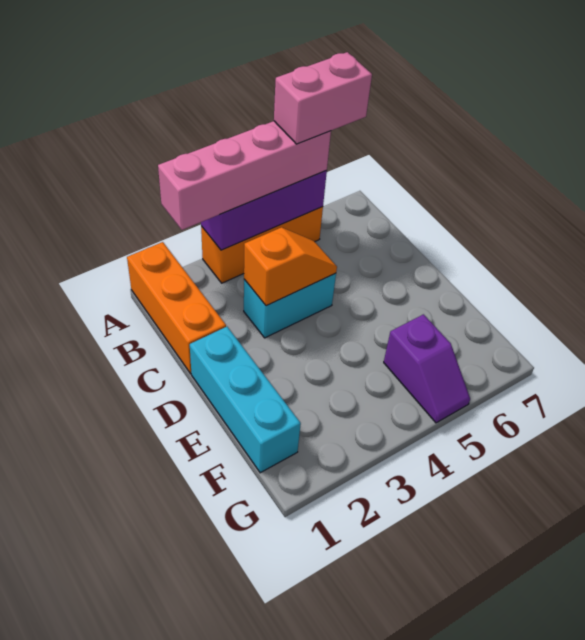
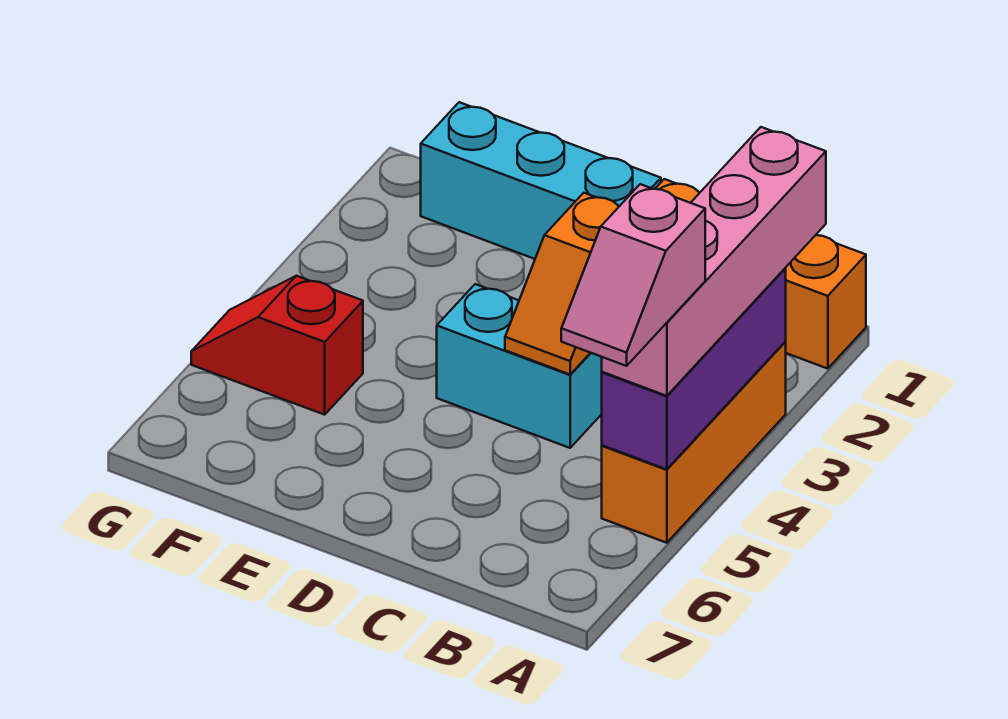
pink 1x2 brick [274,52,372,144] -> pink 1x2 slope [561,184,705,366]
cyan 1x2 brick [244,273,336,338] -> cyan 1x2 brick turned to [437,284,602,448]
purple 1x2 slope [384,314,470,423] -> red 1x2 slope [191,276,363,415]

